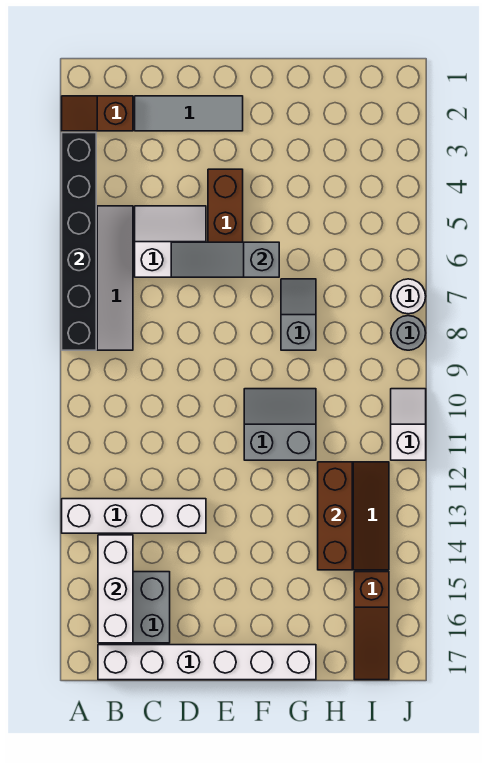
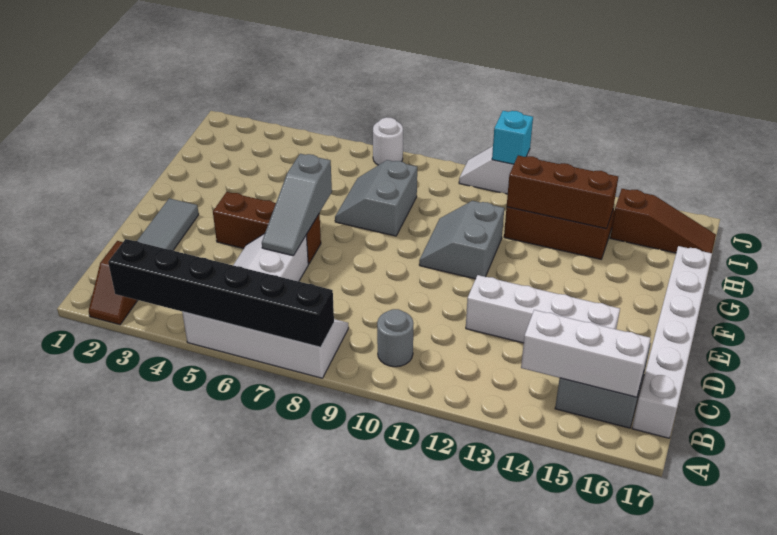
white 1x4 brick [62,499,206,533] -> white 1x4 brick turned to [466,275,620,343]
grey 1x2 slope [281,279,316,350] -> grey 2x2 slope [335,160,417,236]
grey 1x1 round brick [391,316,426,350] -> grey 1x1 round brick moved to [377,309,413,367]
none -> cyan 1x1 brick [492,111,533,164]

